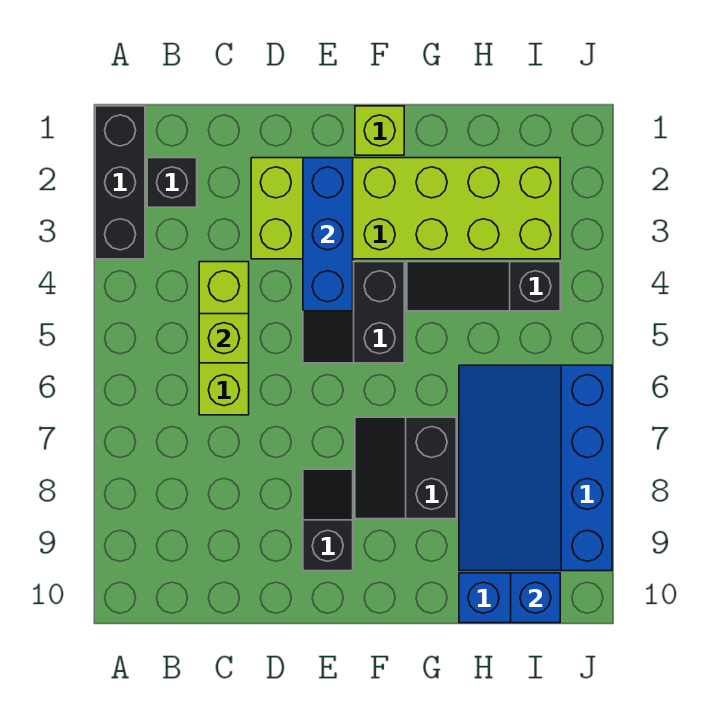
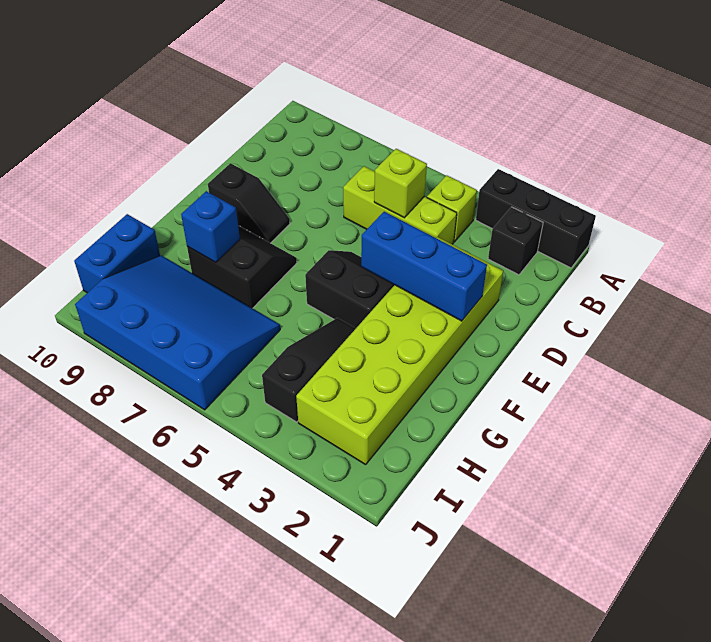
lime 1x1 brick [355,106,404,155] -> lime 1x1 brick moved to [427,175,477,242]
blue 1x1 brick [511,573,560,623] -> blue 1x1 brick moved to [181,191,240,262]

